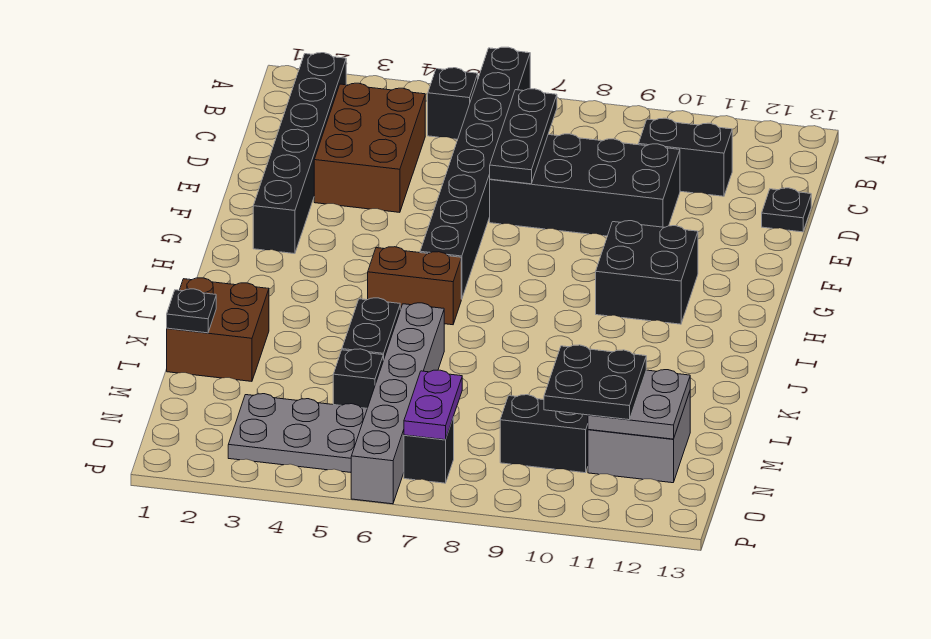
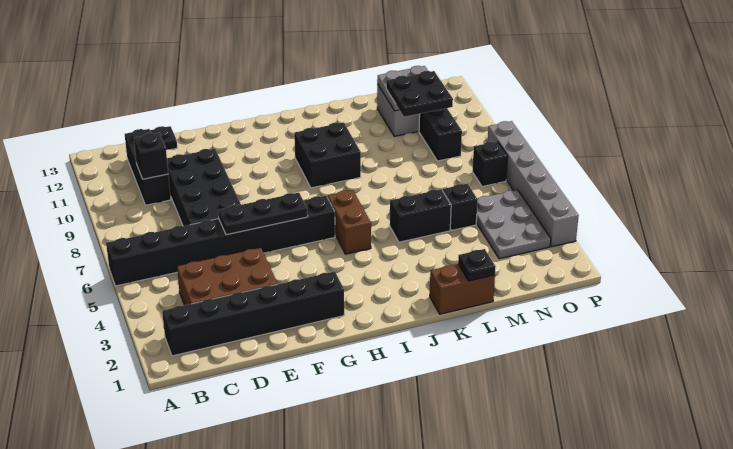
black 1x1 brick [428,68,478,139] -> black 1x1 brick moved to [134,133,168,179]
black 1x3 plate [490,89,557,184] -> black 1x3 plate moved to [218,193,308,235]
black 1x2 brick [639,118,732,196] -> black 1x3 brick [125,129,171,205]
black 2x2 brick [596,221,698,324] -> black 2x2 brick moved to [294,122,361,188]
brown 2x2 brick [167,278,269,381] -> brown 1x2 brick [430,264,495,314]
grey 1x6 brick [351,303,444,504] -> grey 1x6 brick turned to [488,121,579,247]
purple 1x2 plate [404,370,462,440] -> none

